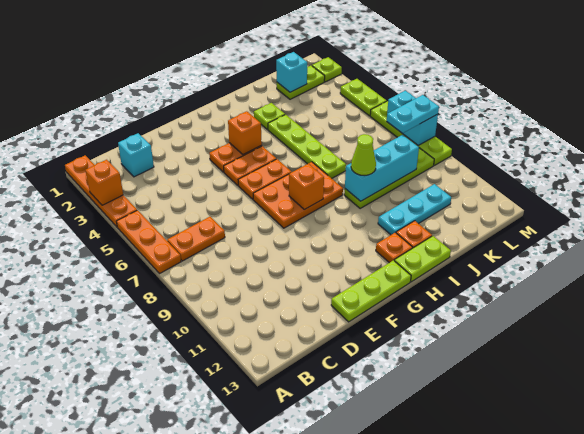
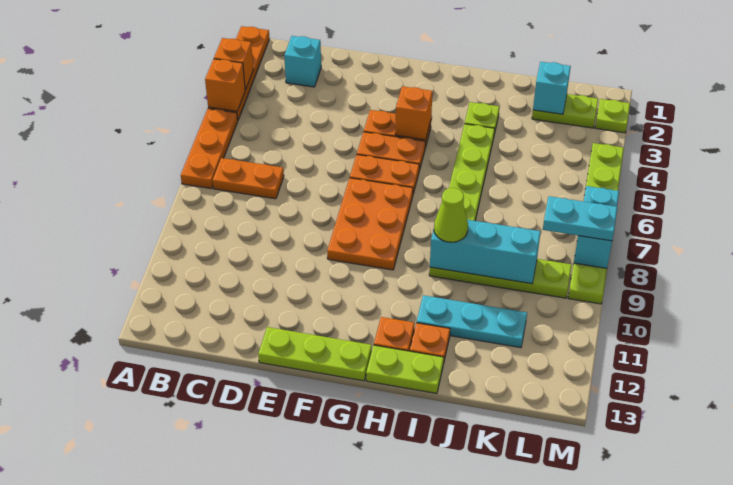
orange 2x3 plate [253,162,343,228] -> orange 2x3 plate turned to [327,178,413,270]
orange 1x1 brick [289,163,324,210] -> orange 1x1 brick moved to [205,59,245,111]

